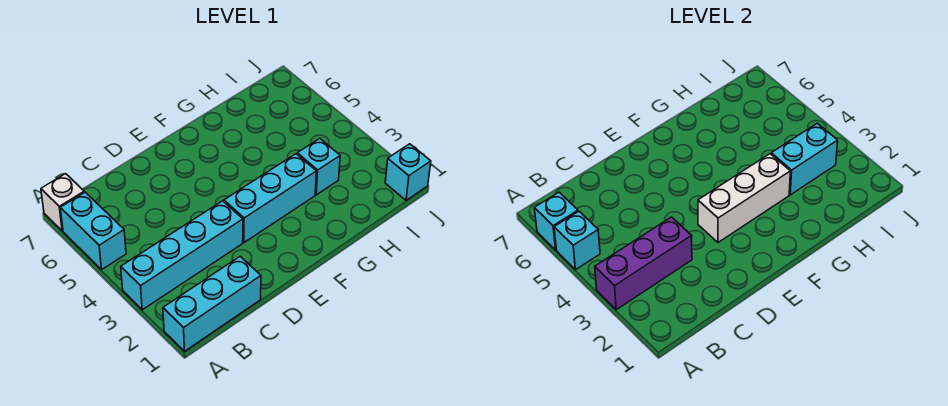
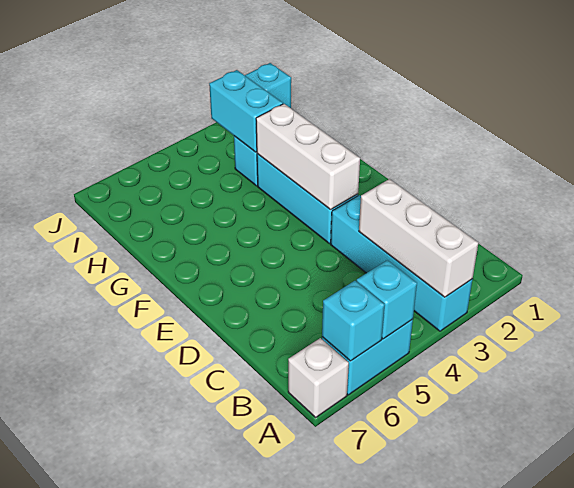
cyan 1x3 brick [163,257,261,351] -> none
purple 1x3 brick [595,217,692,310] -> white 1x3 brick [359,179,478,297]

